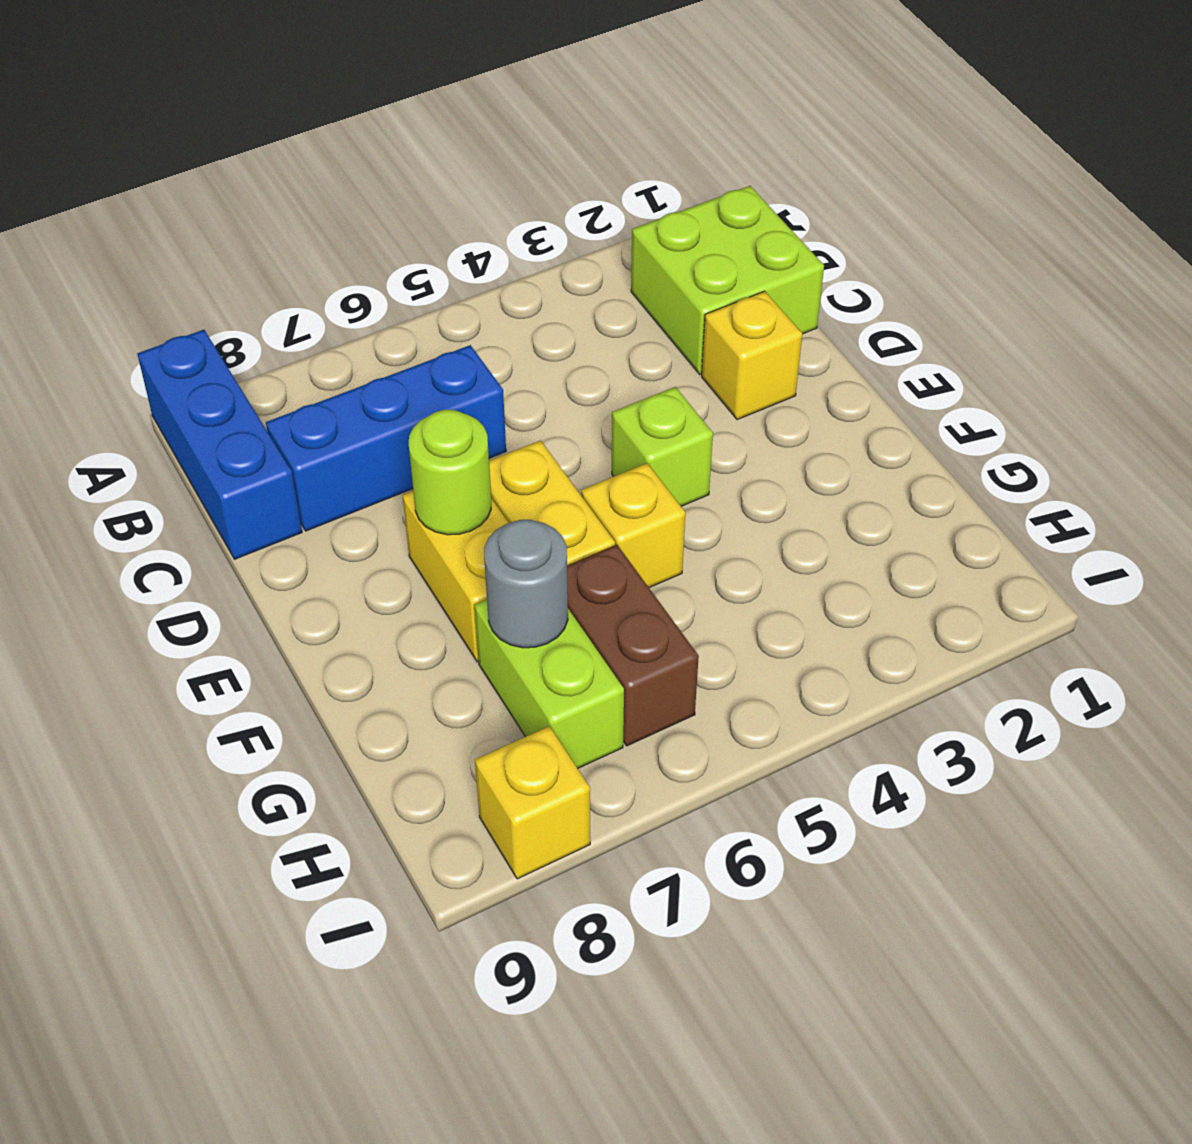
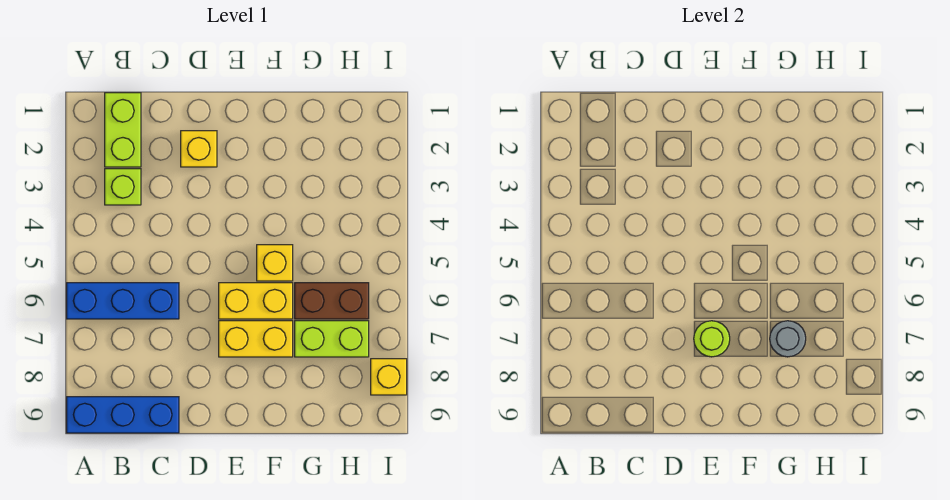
lime 2x2 brick [631,186,824,374] -> lime 1x2 brick [105,93,141,167]
blue 1x3 brick [266,345,506,531] -> blue 1x3 brick turned to [67,283,179,319]
lime 1x1 brick [612,387,713,506] -> lime 1x1 brick moved to [105,169,141,205]

